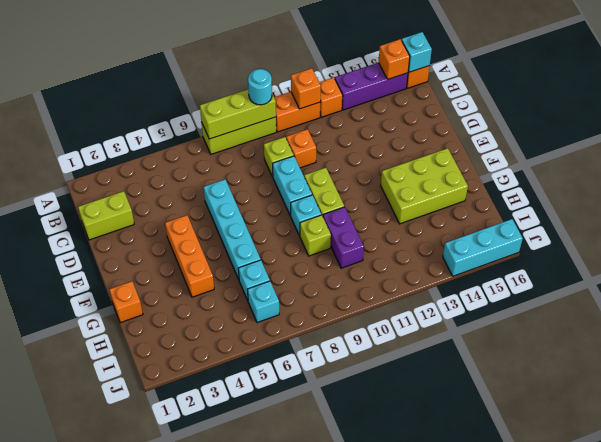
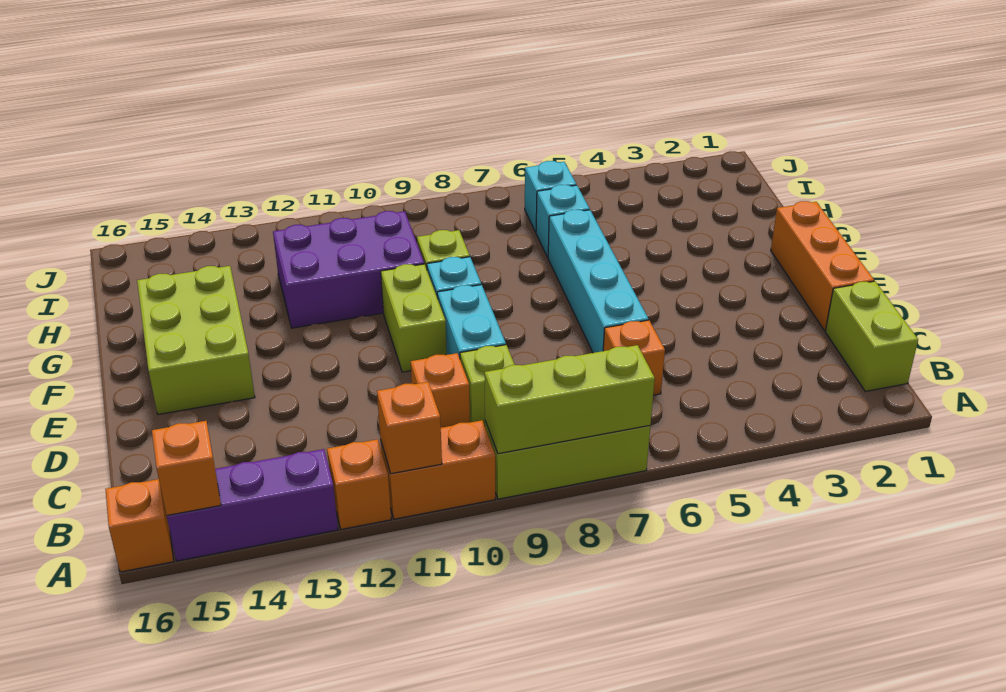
cyan 1x1 round brick [248,69,272,105] -> none
cyan 1x1 brick [402,32,432,72] -> none
lime 1x2 brick [78,191,134,240] -> lime 1x2 brick turned to [825,281,918,391]
orange 1x3 brick [165,215,214,297] -> orange 1x3 brick moved to [771,201,874,331]
lime 2x3 brick [381,148,468,224] -> lime 2x3 brick turned to [137,266,255,414]
orange 1x1 brick [109,281,143,323] -> orange 1x1 brick moved to [603,320,665,395]
purple 1x2 brick [323,207,364,268] -> purple 2x3 brick [273,211,424,328]
cyan 1x3 brick [443,219,523,276] -> none

